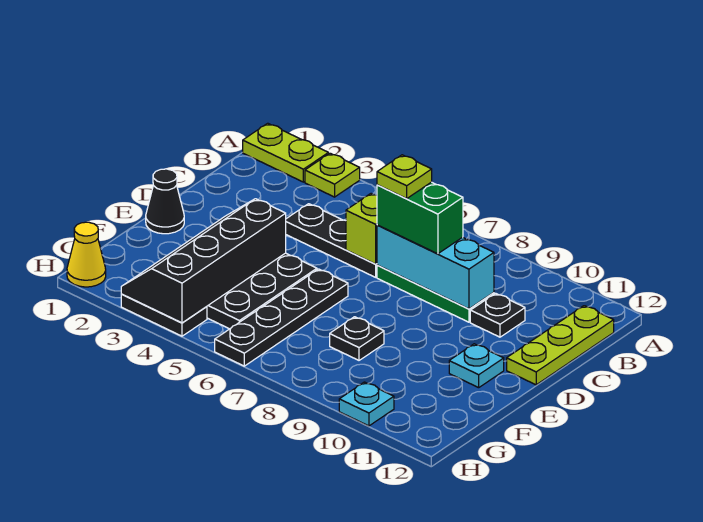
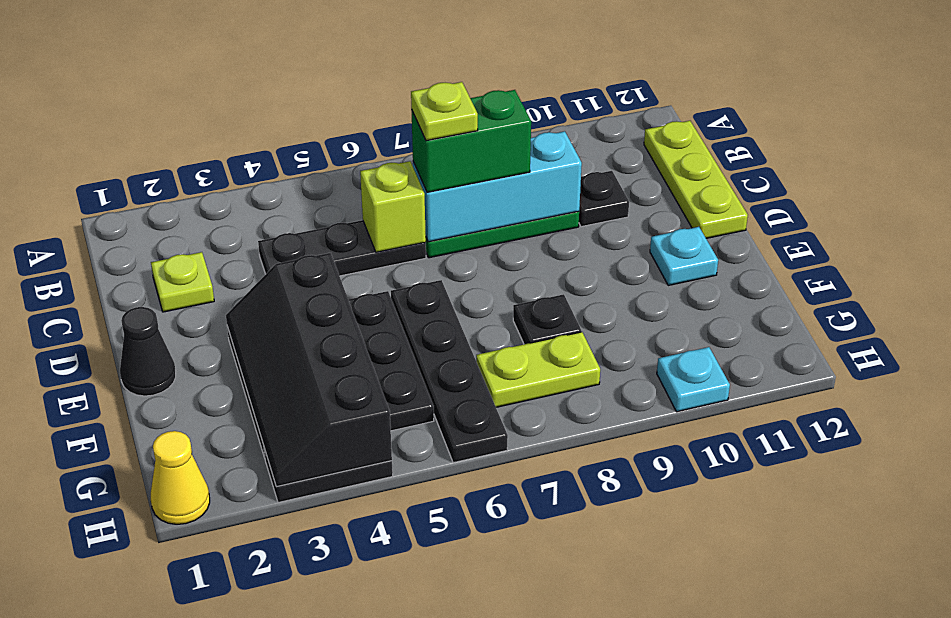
lime 1x2 plate [243,123,328,182] -> lime 1x2 plate moved to [476,332,600,407]
lime 1x1 plate [305,153,360,197] -> lime 1x1 plate moved to [151,252,214,312]

